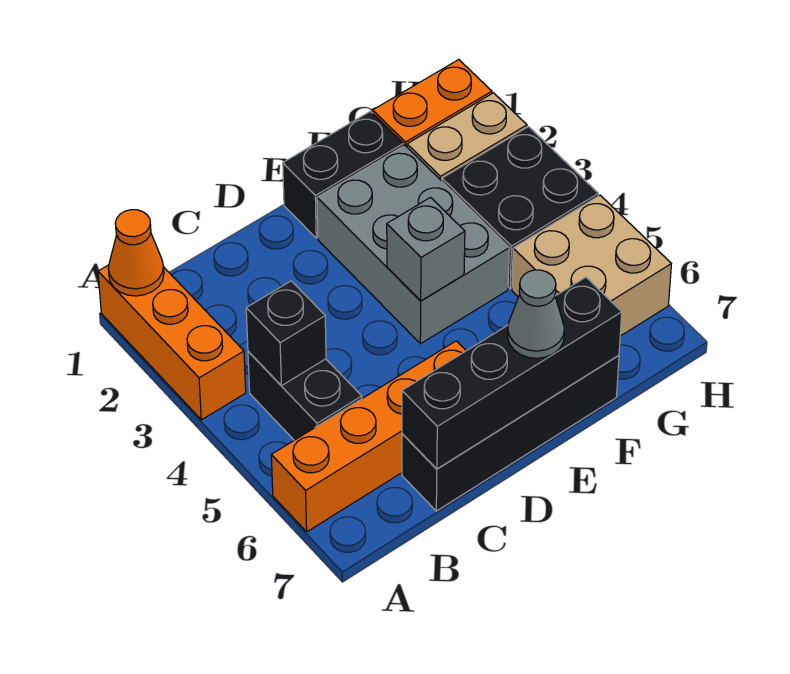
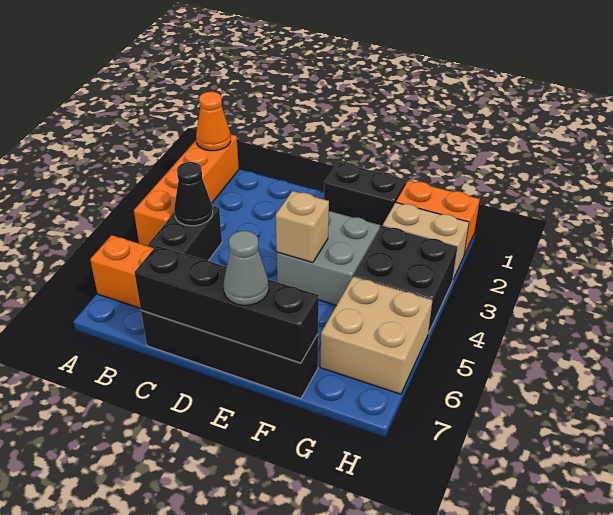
orange 1x3 brick [98,265,246,420] -> orange 1x4 brick [134,134,239,246]
black 1x1 brick [246,281,326,386] -> black 1x1 cone [174,162,213,226]
grey 2x3 brick [317,145,509,344] -> grey 2x2 brick [277,211,380,305]
grey 1x1 brick [387,198,465,301] -> tan 1x1 brick [276,191,329,263]

